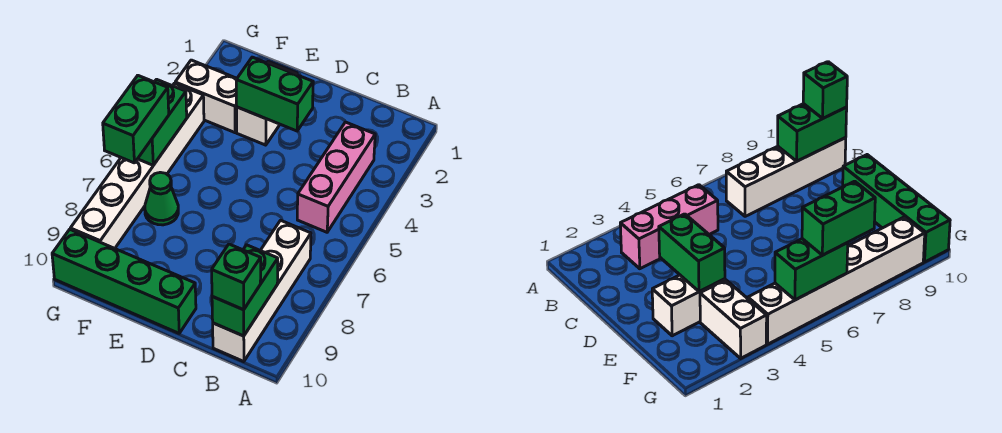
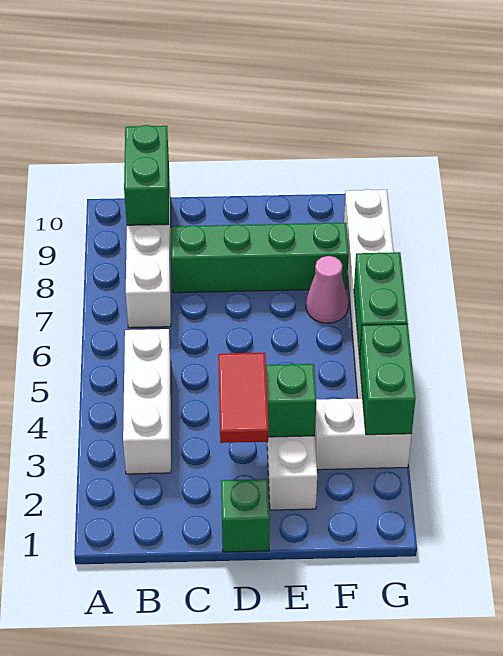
pink 1x3 brick [297,122,375,232] -> white 1x3 brick [123,329,171,474]
green 1x1 brick [212,244,261,310] -> green 1x1 brick moved to [221,479,270,552]
none -> red 1x2 tile [218,353,269,443]
green 1x4 brick [52,229,196,333] -> green 1x4 brick moved to [171,223,349,293]
green 1x1 cone [145,172,178,225] -> pink 1x1 cone [306,256,348,323]
green 1x2 brick [103,76,169,163] -> green 1x2 brick moved to [360,324,416,435]

